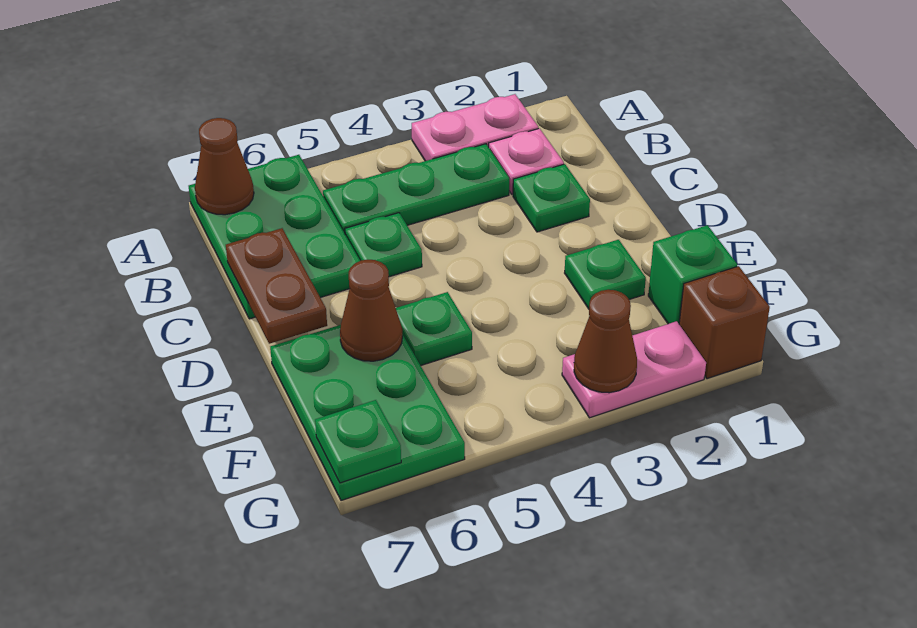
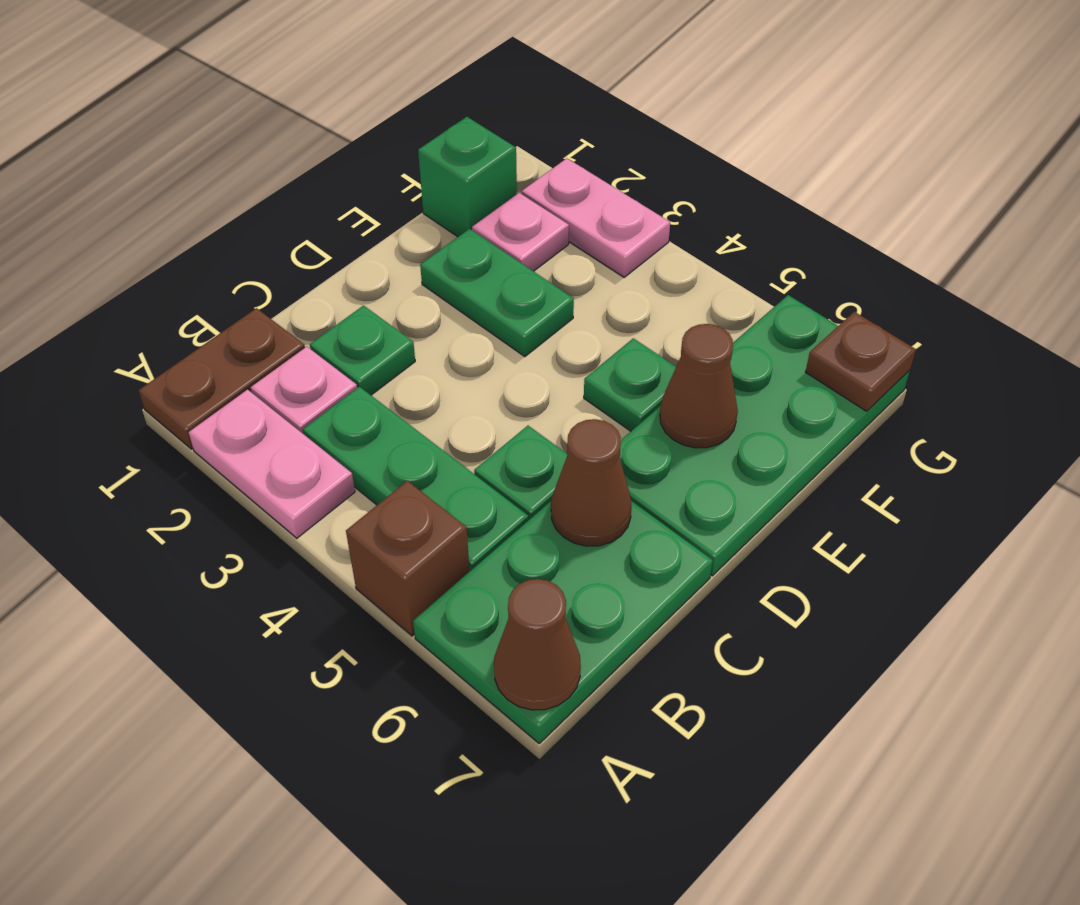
brown 1x2 plate [226,228,327,344] -> brown 1x2 plate moved to [139,308,305,449]
green 1x1 plate [565,240,646,309] -> green 1x2 plate [420,229,574,357]
green 2x3 plate [270,325,465,501] -> green 2x4 plate [620,295,910,576]
none -> pink 1x1 plate [472,193,569,271]
brown 1x1 brick [679,266,770,379] -> brown 1x1 brick moved to [346,481,470,636]
brown 1x1 cone [574,290,637,393] -> brown 1x1 cone moved to [551,419,632,546]
green 1x1 plate [315,400,401,483] -> brown 1x1 plate [806,312,916,411]

